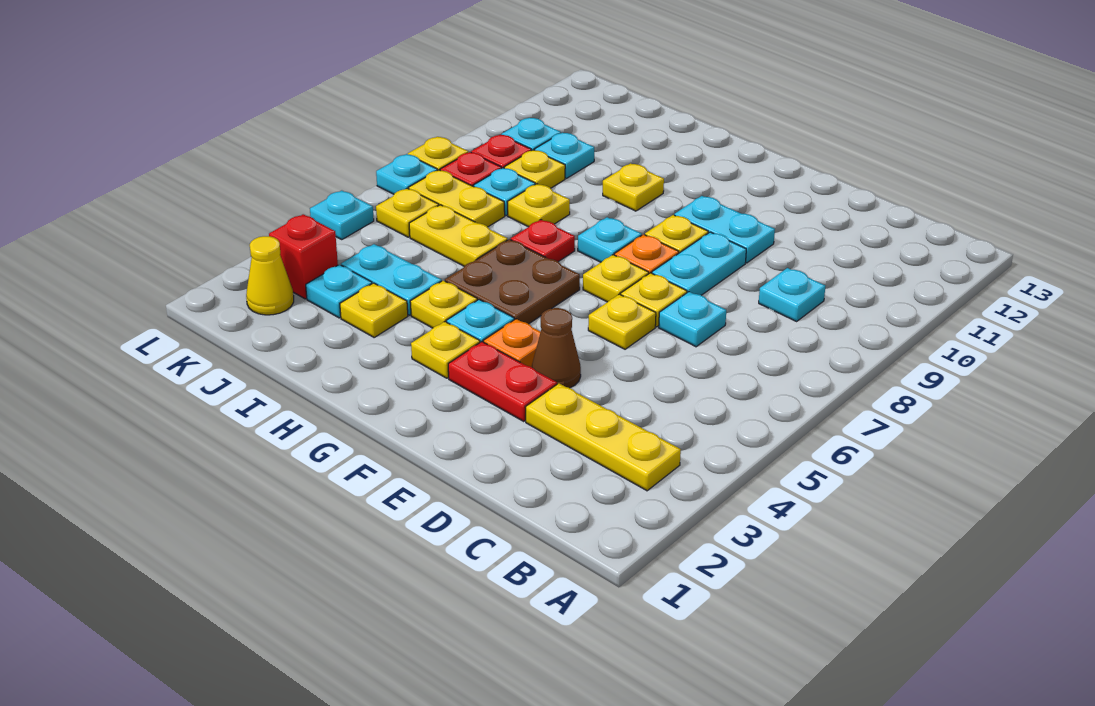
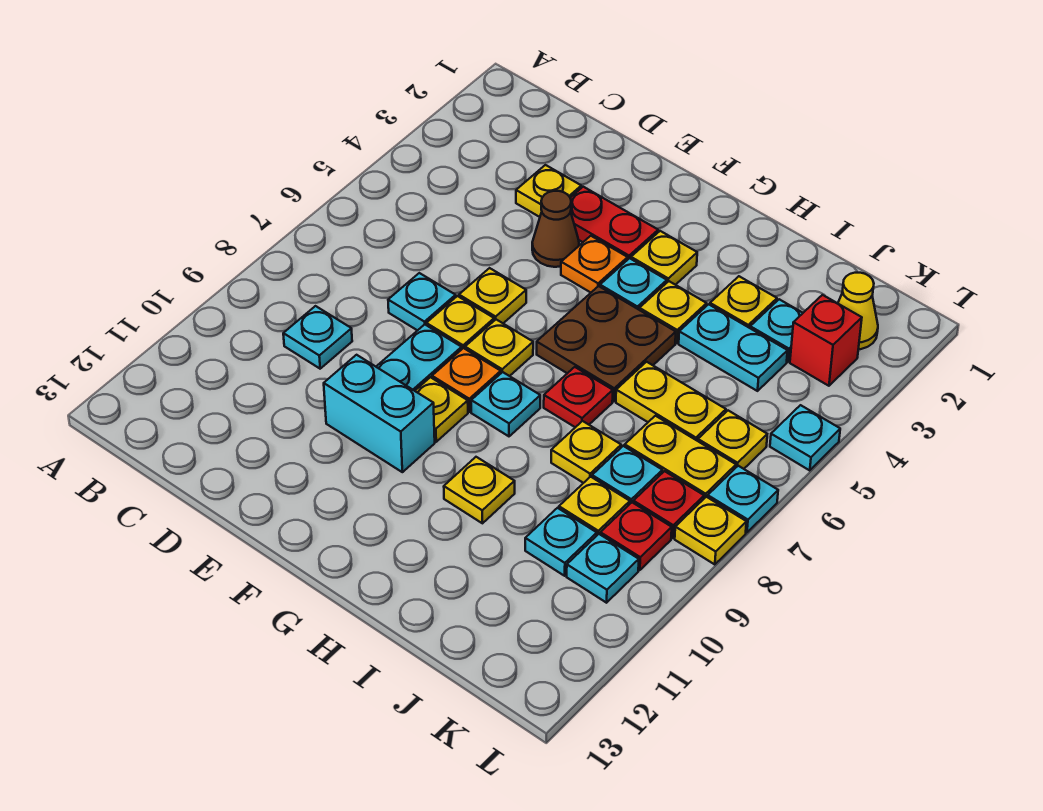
yellow 1x3 plate [526,383,681,491] -> yellow 1x1 plate [516,165,581,217]
cyan 1x2 plate [674,196,775,263] -> cyan 1x2 brick [324,355,435,472]

